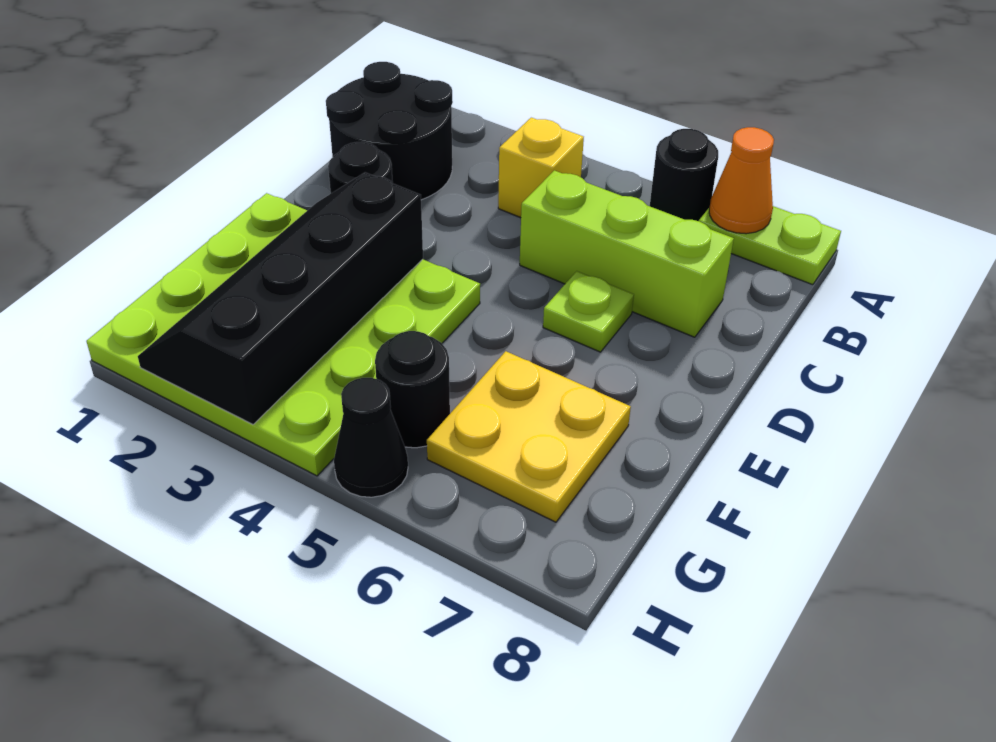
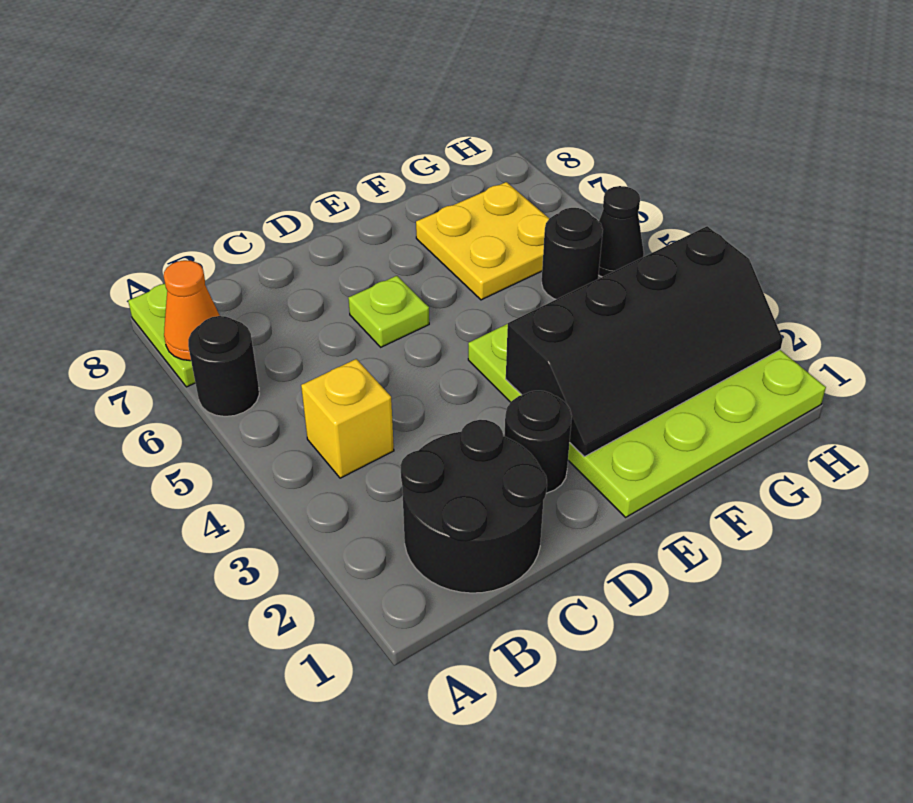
lime 1x3 brick [520,170,734,337] -> none

